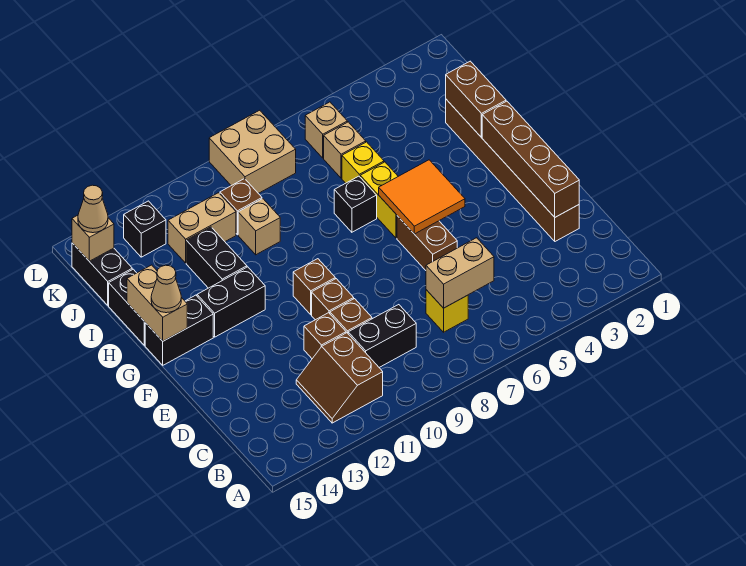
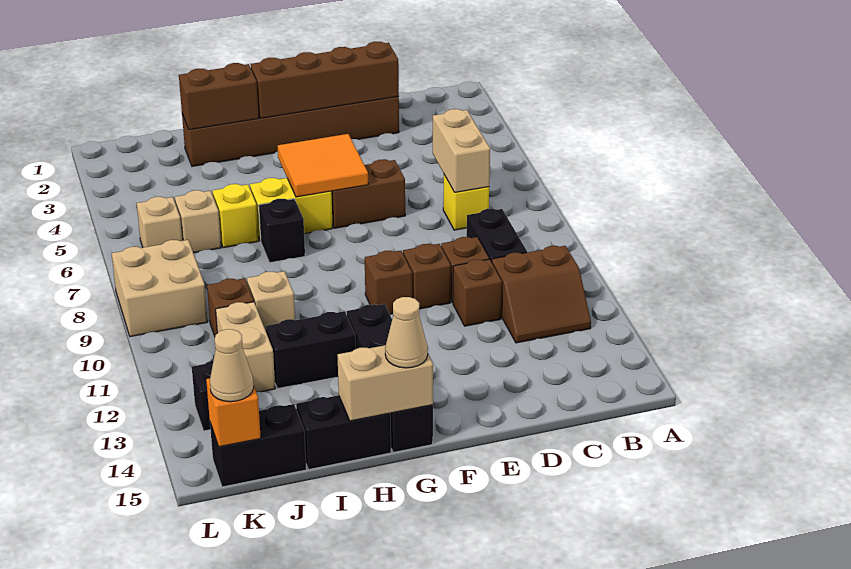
tan 1x1 brick [72,215,114,261] -> orange 1x1 brick [206,378,261,447]

